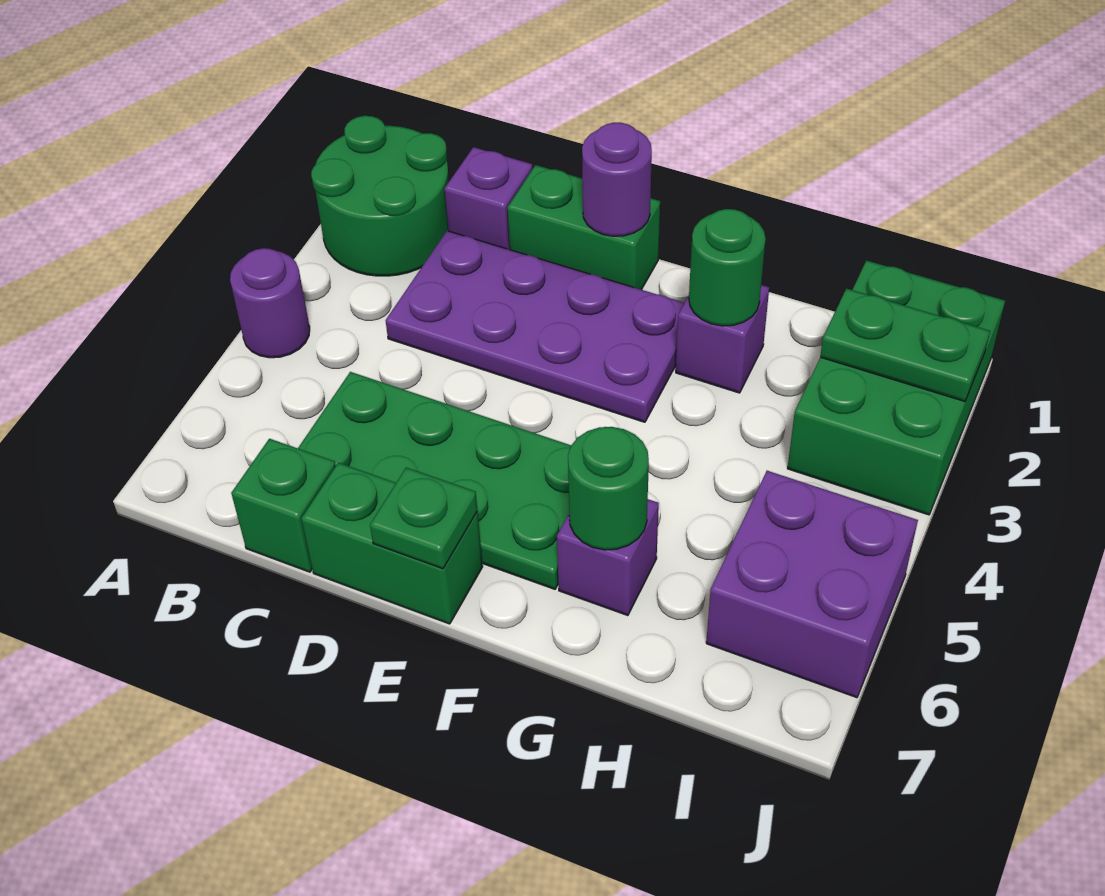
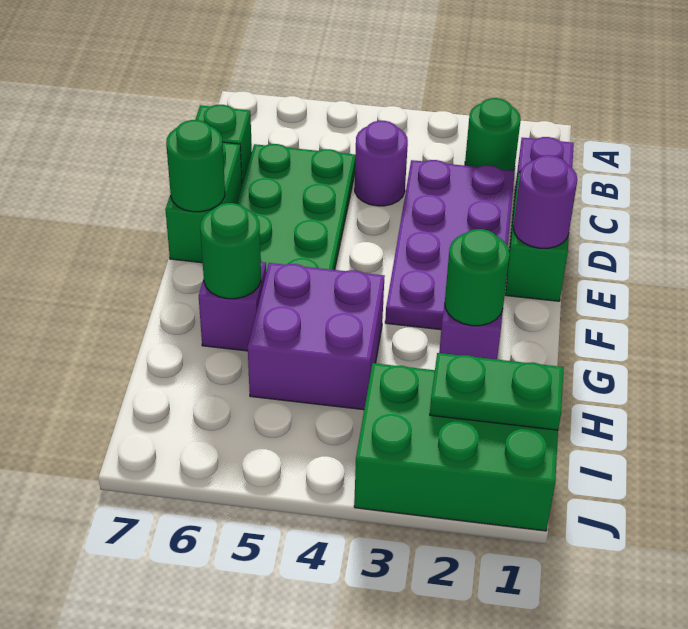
green 2x2 round brick [311,116,449,276] -> green 1x1 round brick [465,98,521,171]
purple 1x1 round brick [230,248,310,358] -> purple 1x1 round brick moved to [355,121,408,206]
green 1x1 plate [370,468,477,569] -> green 1x1 round brick [166,120,225,212]
green 1x2 plate [820,289,990,401] -> green 1x2 plate turned to [430,353,564,430]
purple 2x2 brick [706,471,918,698] -> purple 2x2 brick moved to [248,263,385,410]

